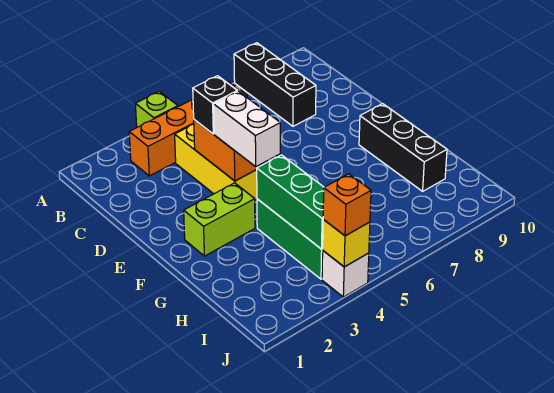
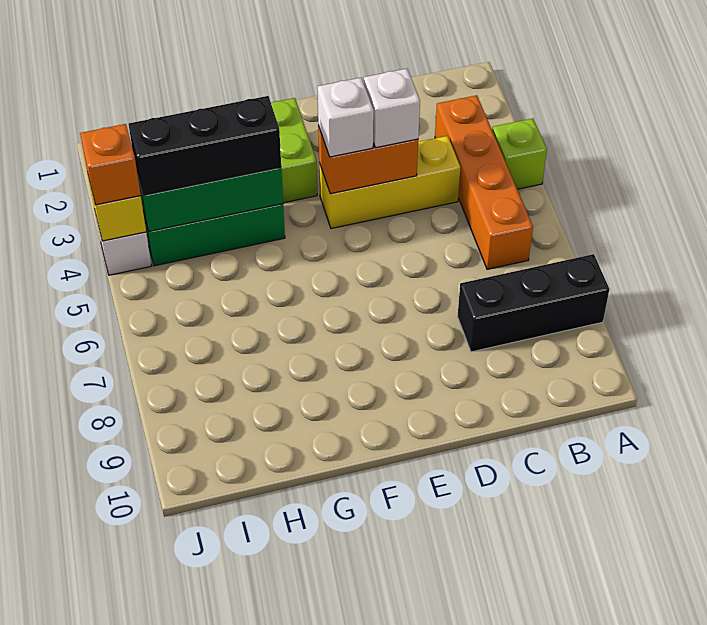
black 1x1 brick [193,76,237,134] -> white 1x1 brick [364,69,420,148]
white 1x2 brick [214,91,280,166] -> white 1x1 brick [317,78,374,157]
black 1x3 brick [359,104,447,191] -> black 1x3 brick moved to [129,96,281,195]

